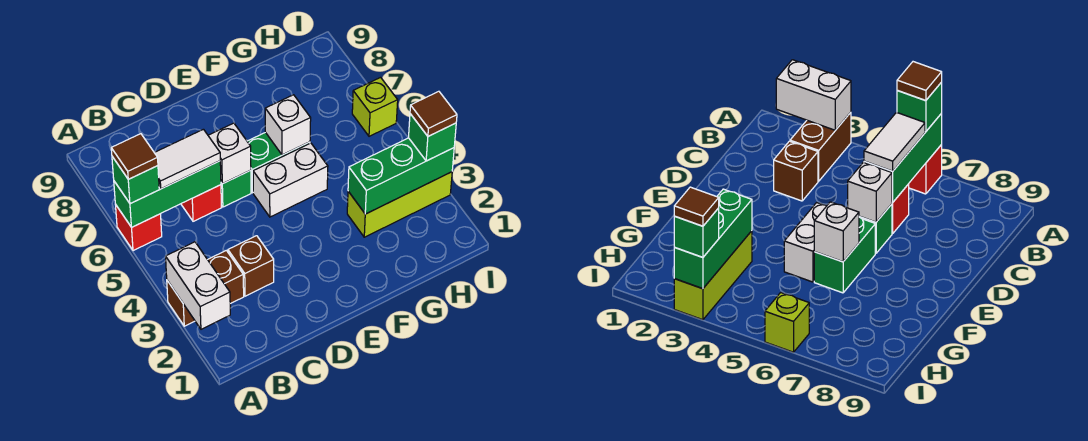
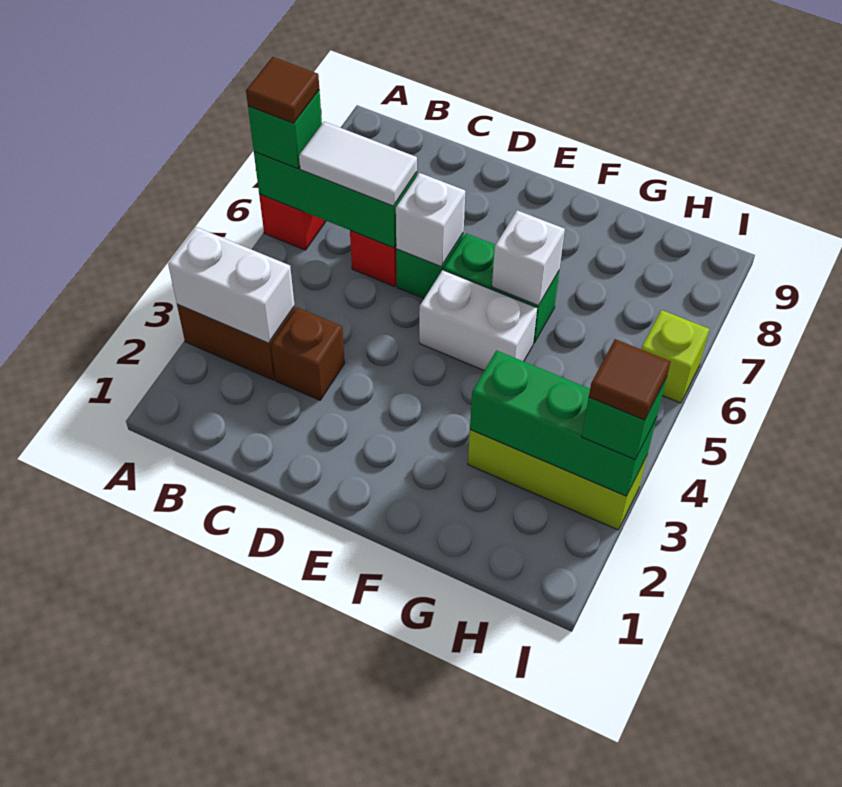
white 1x2 brick [166,242,230,329] -> white 1x2 brick turned to [168,227,295,343]

